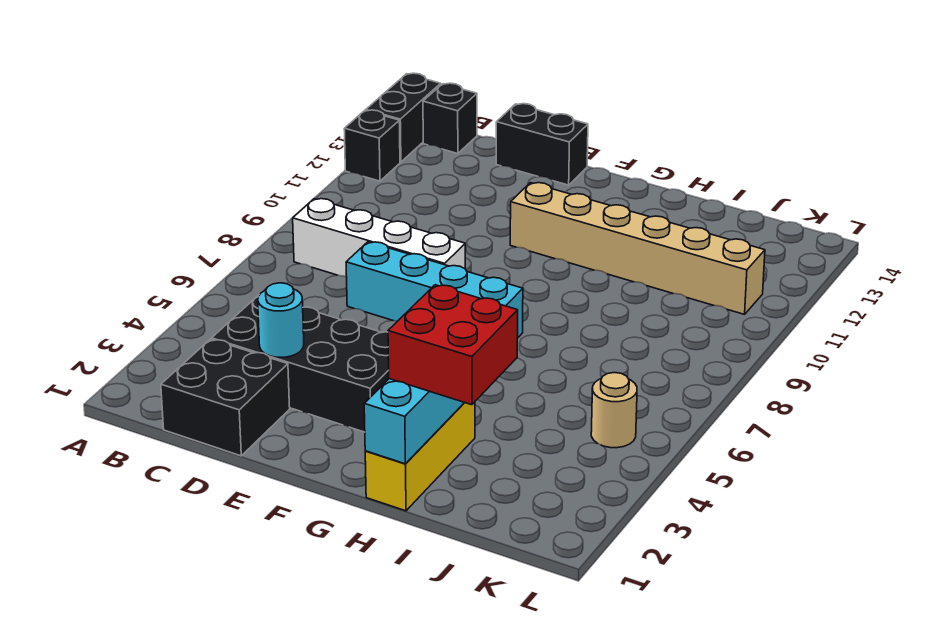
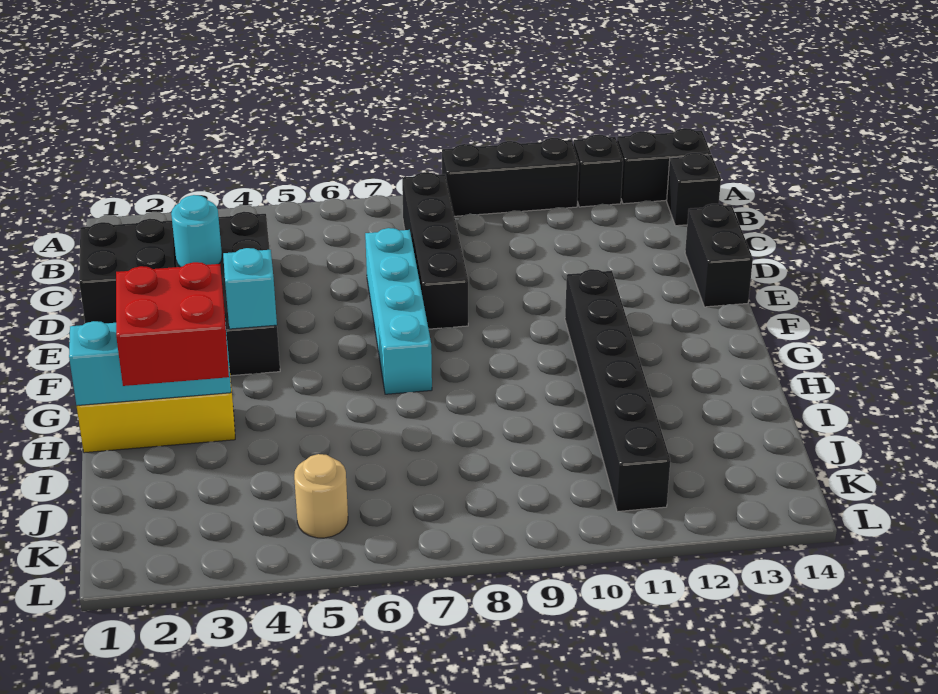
none -> black 1x3 brick [442,138,579,216]
white 1x4 brick [293,199,465,277] -> black 1x4 brick [402,172,468,329]
none -> cyan 1x1 brick [223,248,277,329]
tan 1x6 brick [510,183,765,314] -> black 1x6 brick [565,269,670,512]

